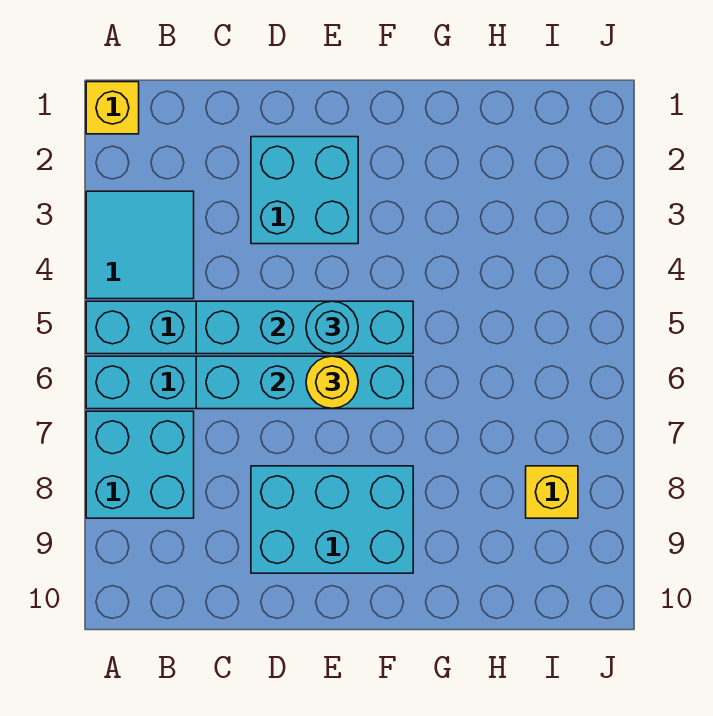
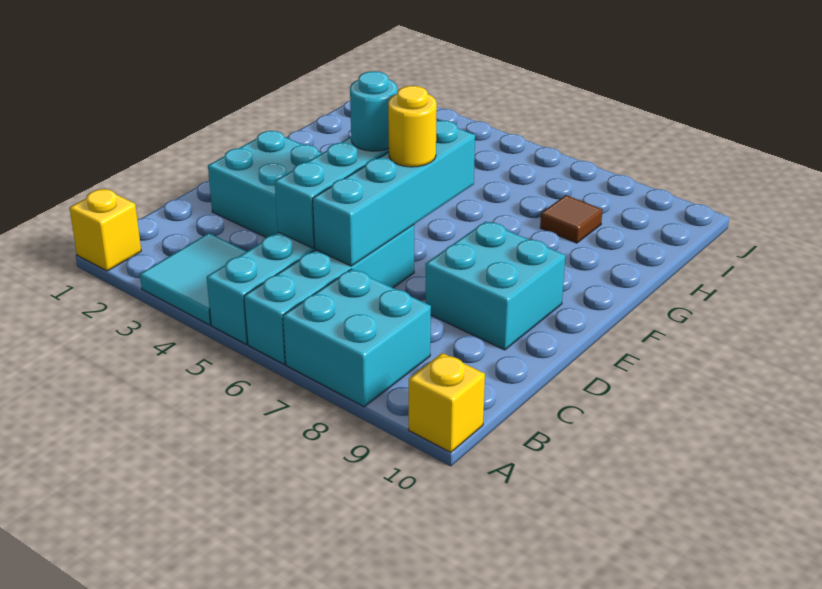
cyan 2x3 brick [251,466,413,573] -> cyan 2x2 brick [426,222,565,350]
none -> brown 1x1 tile [540,195,602,243]
yellow 1x1 brick [526,466,578,518] -> yellow 1x1 brick moved to [409,353,485,453]

